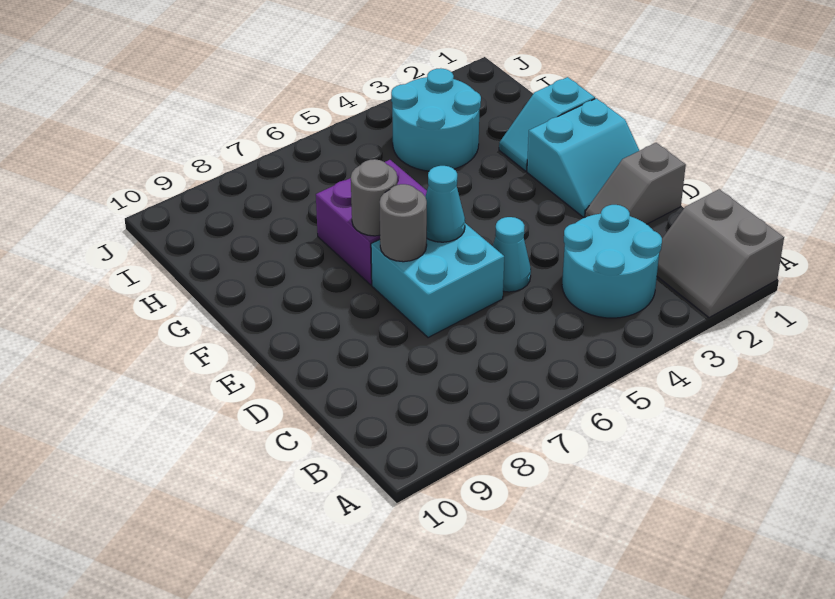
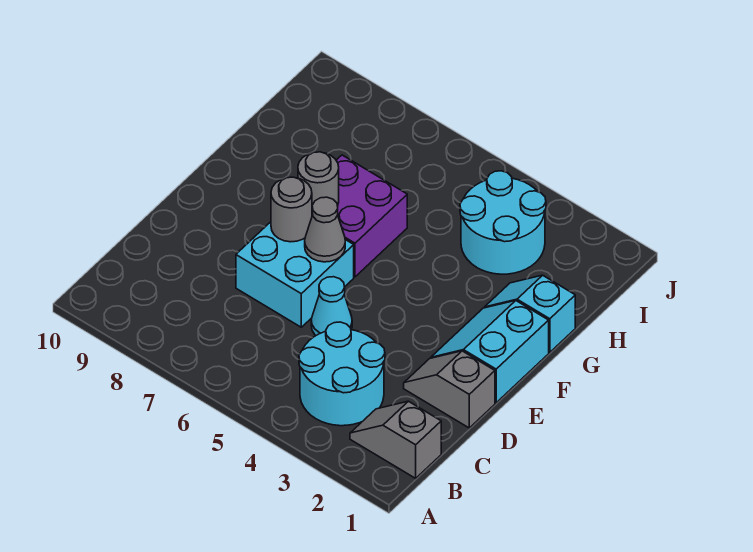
grey 2x2 slope [657,189,784,318] -> grey 1x2 slope [350,401,441,478]
cyan 2x2 slope [527,98,640,217] -> cyan 2x2 slope turned to [431,301,549,403]
cyan 1x1 cone [425,166,465,242] -> grey 1x1 cone [305,197,345,262]

